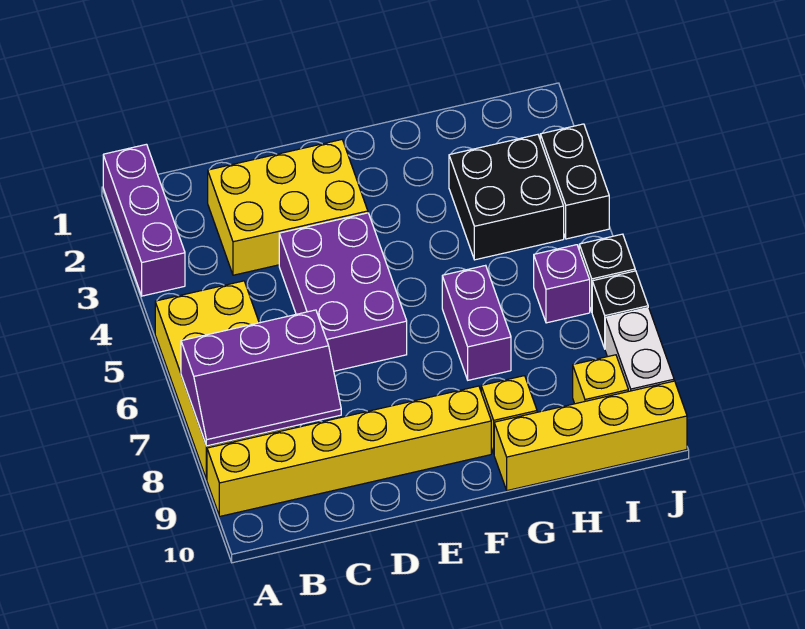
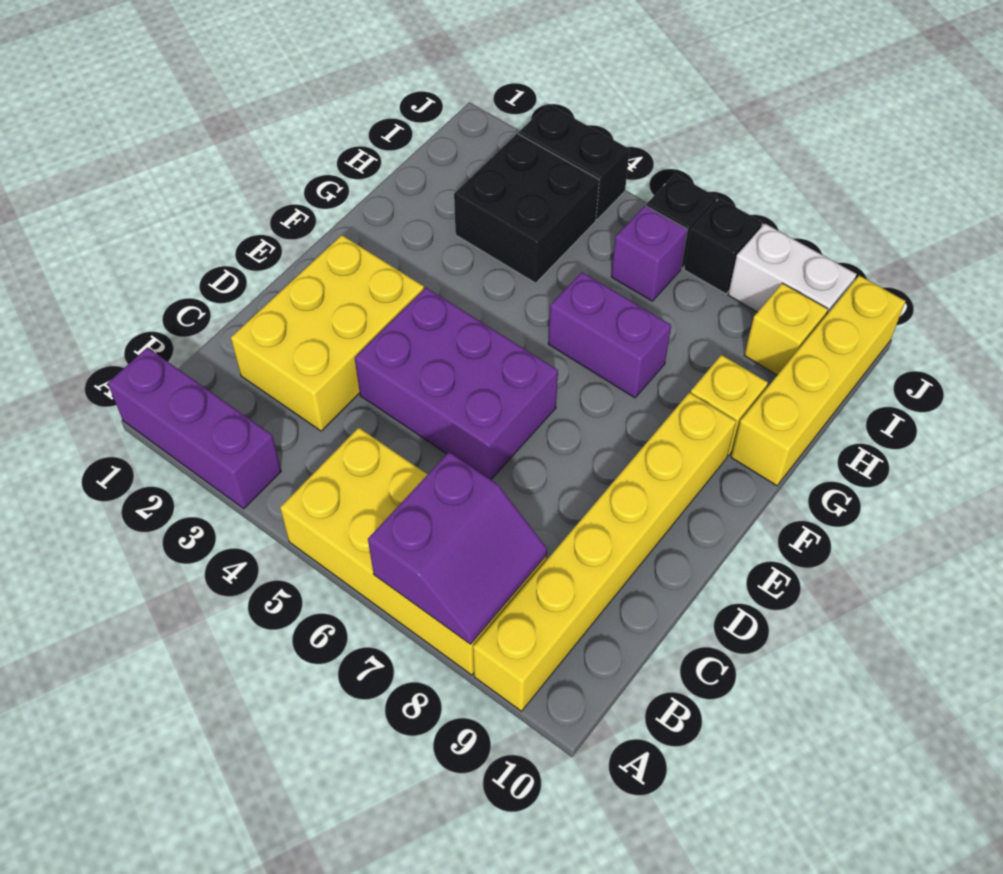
purple 2x3 slope [181,310,341,446] -> purple 2x2 slope [368,452,547,644]

